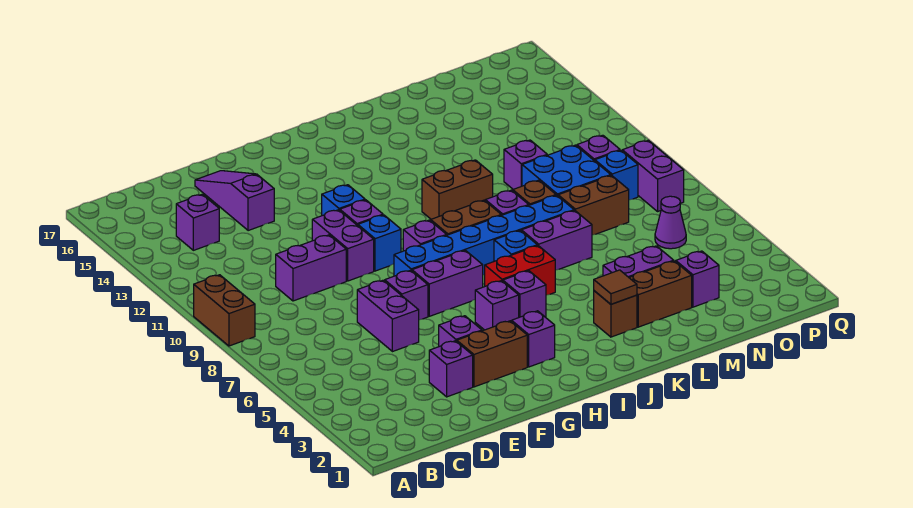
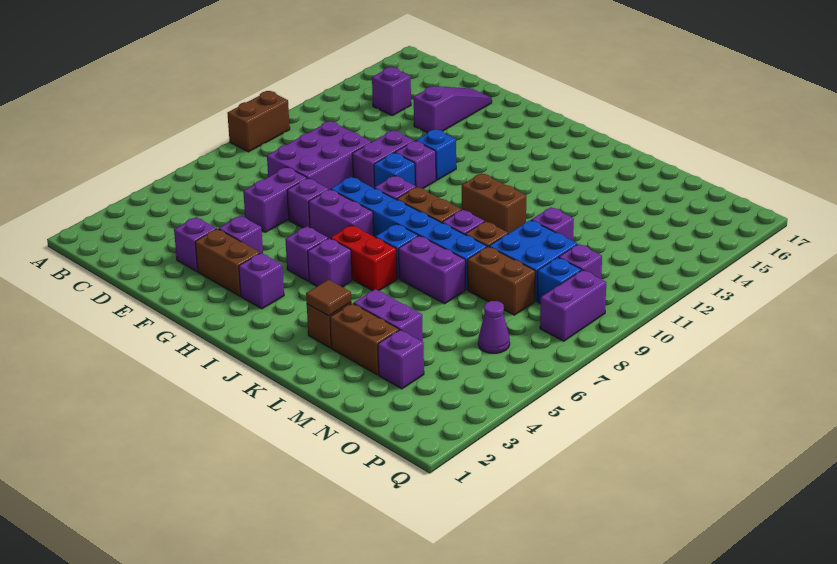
purple 1x2 brick [276,235,346,301] -> purple 2x3 brick [267,121,371,189]

